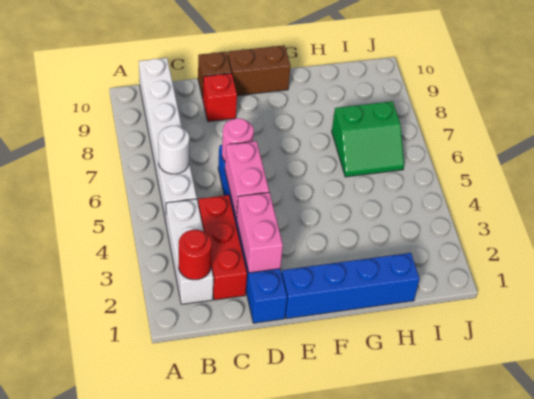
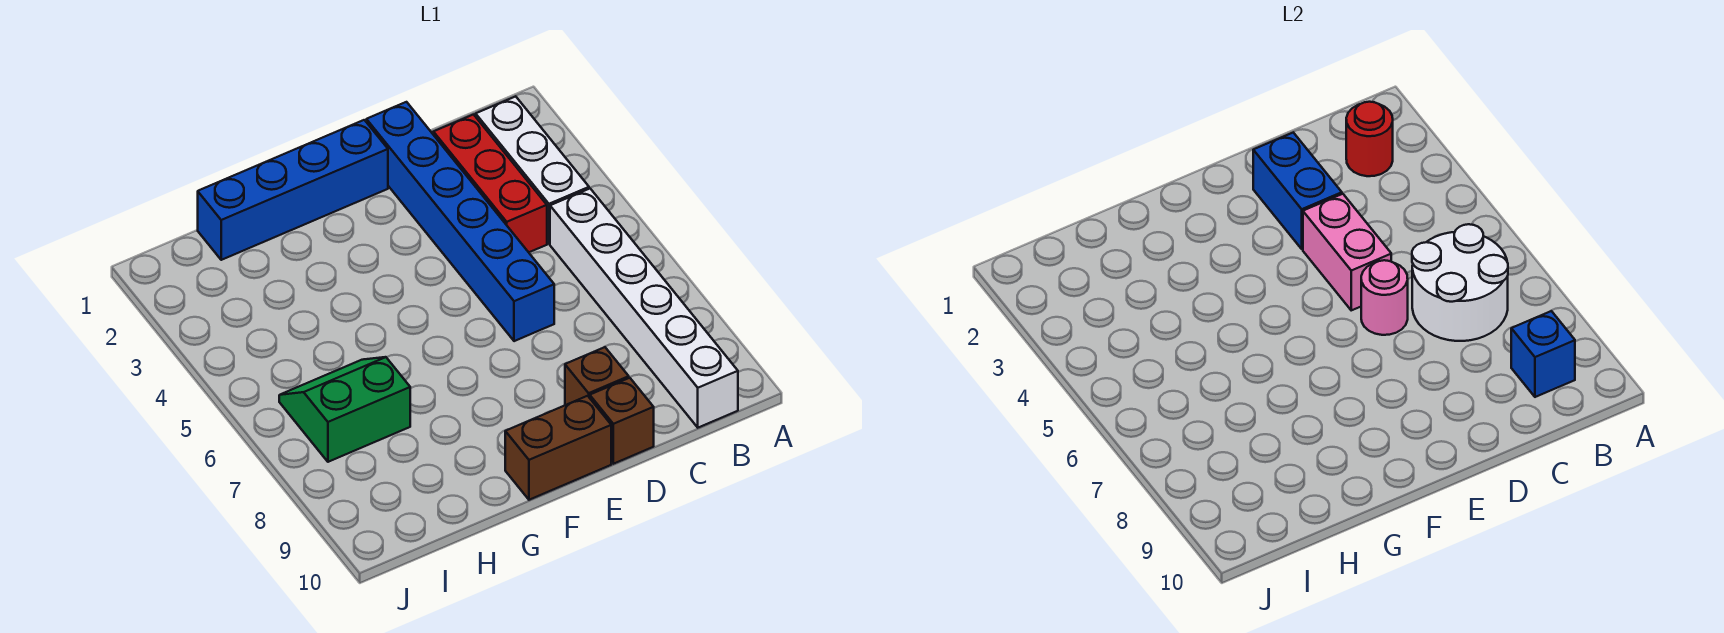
white 1x1 round brick [158,126,189,174] -> white 2x2 round brick [1412,224,1508,341]
none -> blue 1x1 brick [1511,311,1575,397]
pink 1x2 brick [237,192,283,273] -> blue 1x2 brick [1253,133,1342,249]
red 1x1 brick [203,73,237,122] -> brown 1x1 brick [565,347,629,405]

